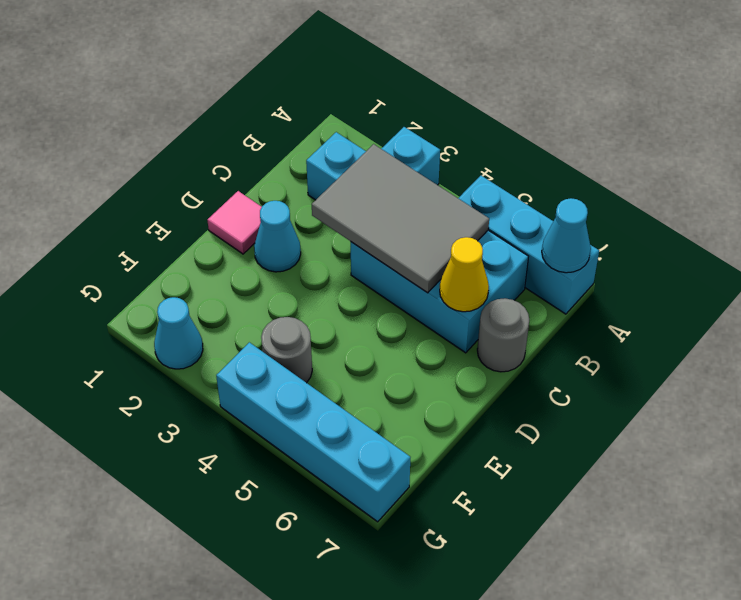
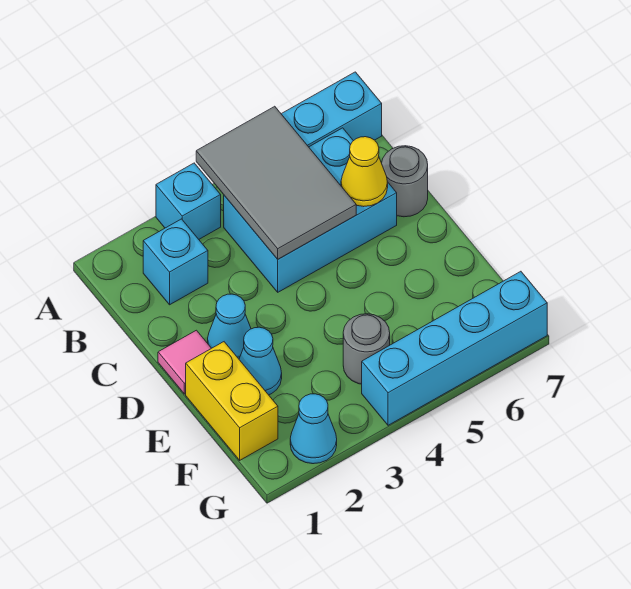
cyan 1x1 cone [542,198,591,273] -> cyan 1x1 cone moved to [239,327,282,395]
grey 2x3 tile [312,144,489,293] -> grey 2x3 tile turned to [196,106,356,259]
none -> yellow 1x2 brick [186,342,278,460]

